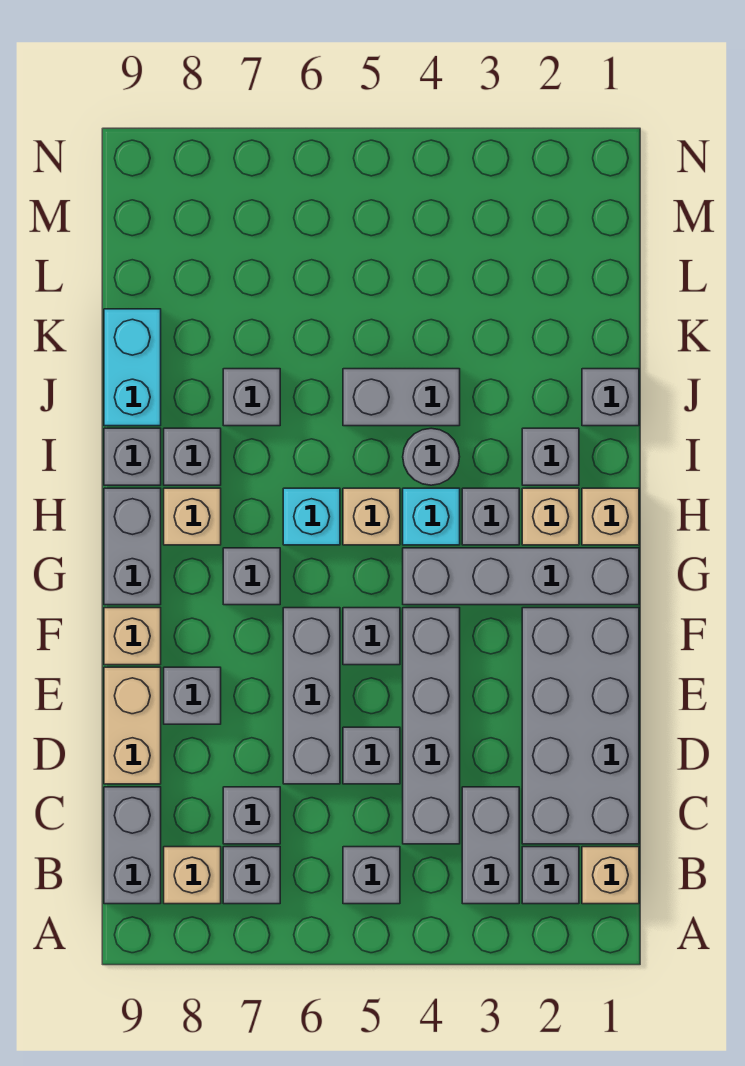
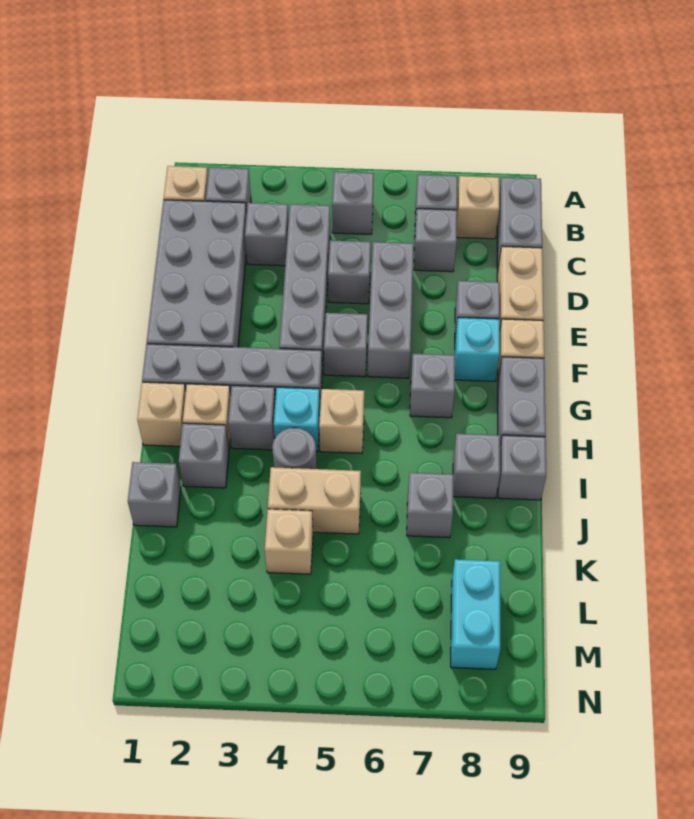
grey 1x2 brick [462,787,519,904] -> grey 1x1 brick [245,203,289,266]
cyan 1x1 brick [283,488,340,545] -> cyan 1x1 brick moved to [455,317,500,381]
tan 1x1 brick [164,488,221,545] -> tan 1x1 brick moved to [265,509,313,574]
grey 1x2 brick [343,369,460,426] -> tan 1x2 brick [268,467,361,534]
cyan 1x2 brick [104,309,161,426] -> cyan 1x2 brick moved to [451,559,500,669]

